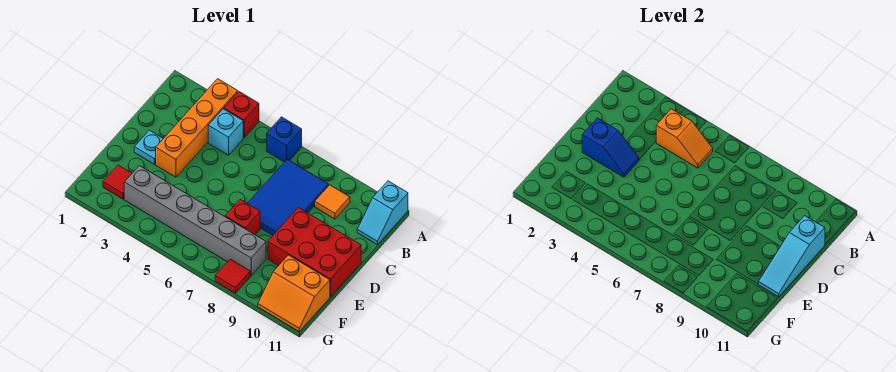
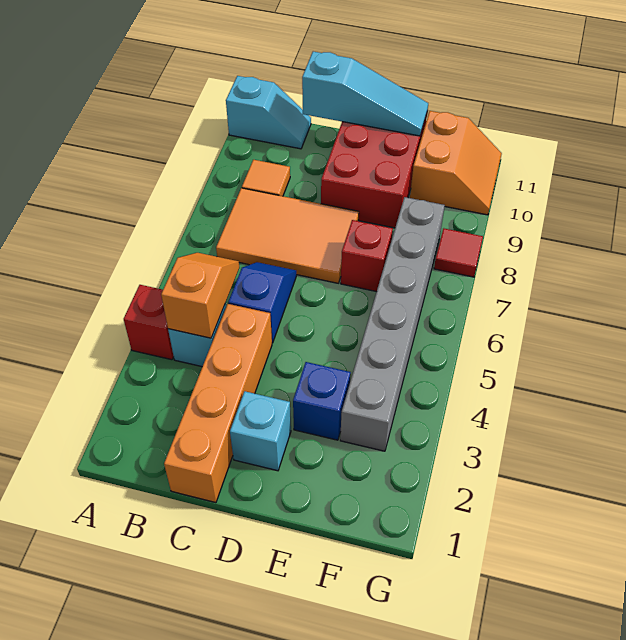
orange 1x4 brick [156,79,238,177] -> orange 1x4 brick turned to [164,304,272,503]
blue 1x1 brick [267,117,302,162] -> blue 1x1 brick moved to [293,362,351,440]
blue 2x3 tile [248,159,329,235] -> orange 2x3 tile [216,188,359,283]
cyan 1x1 plate [134,130,163,164] -> cyan 1x1 brick [230,391,291,471]
blue 1x2 slope [582,118,639,177] -> blue 1x2 slope moved to [228,262,296,343]
red 1x1 tile [103,165,132,199] -> none

